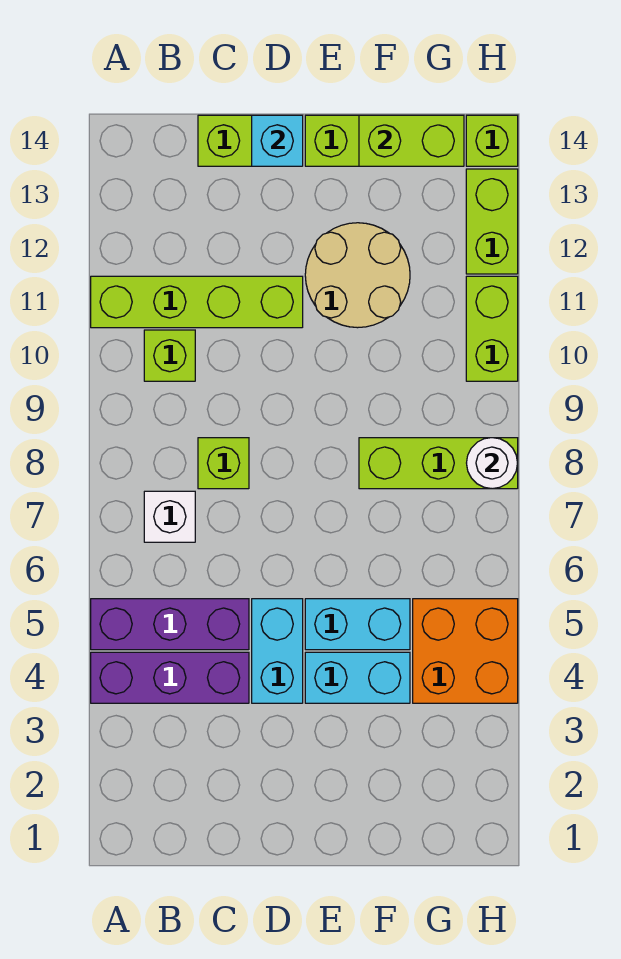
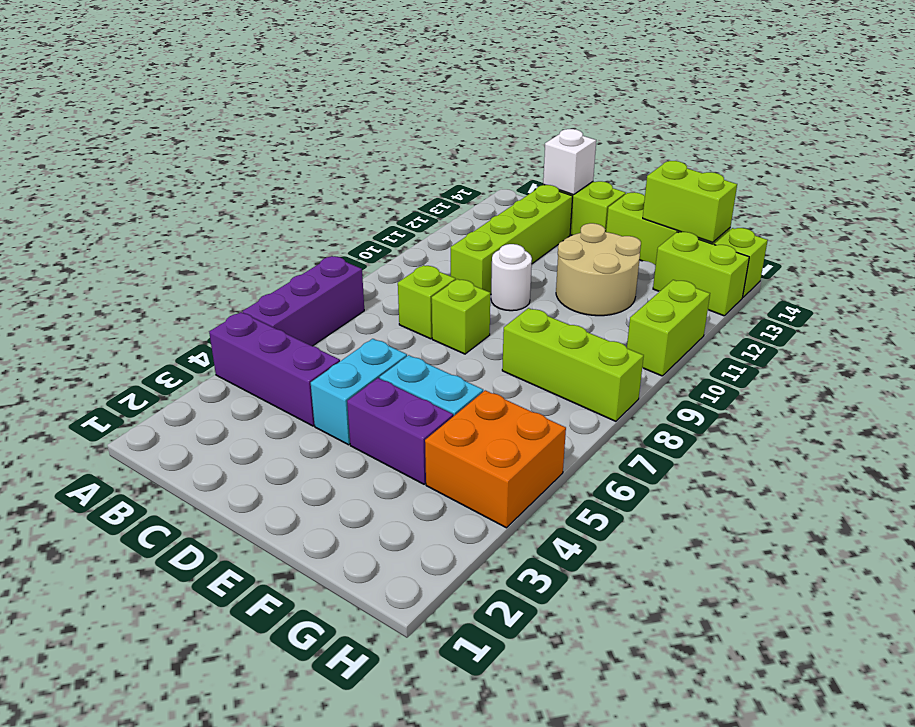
purple 1x3 brick [91,599,249,650] -> purple 1x3 brick turned to [243,256,364,346]
lime 1x4 brick [91,276,303,328] -> lime 1x4 brick turned to [451,185,573,295]
white 1x1 brick [144,491,195,542] -> white 1x1 brick moved to [543,129,596,195]
lime 1x1 brick [144,330,195,381] -> lime 1x1 brick moved to [432,279,490,354]
cyan 1x1 brick [252,115,303,166] -> none
cyan 1x2 brick [305,652,410,703] -> purple 1x2 brick [347,378,453,484]
white 1x1 round brick [467,438,518,489] -> white 1x1 round brick moved to [491,244,532,311]
lime 1x2 brick [466,169,518,274] -> lime 1x2 brick turned to [653,232,749,316]

